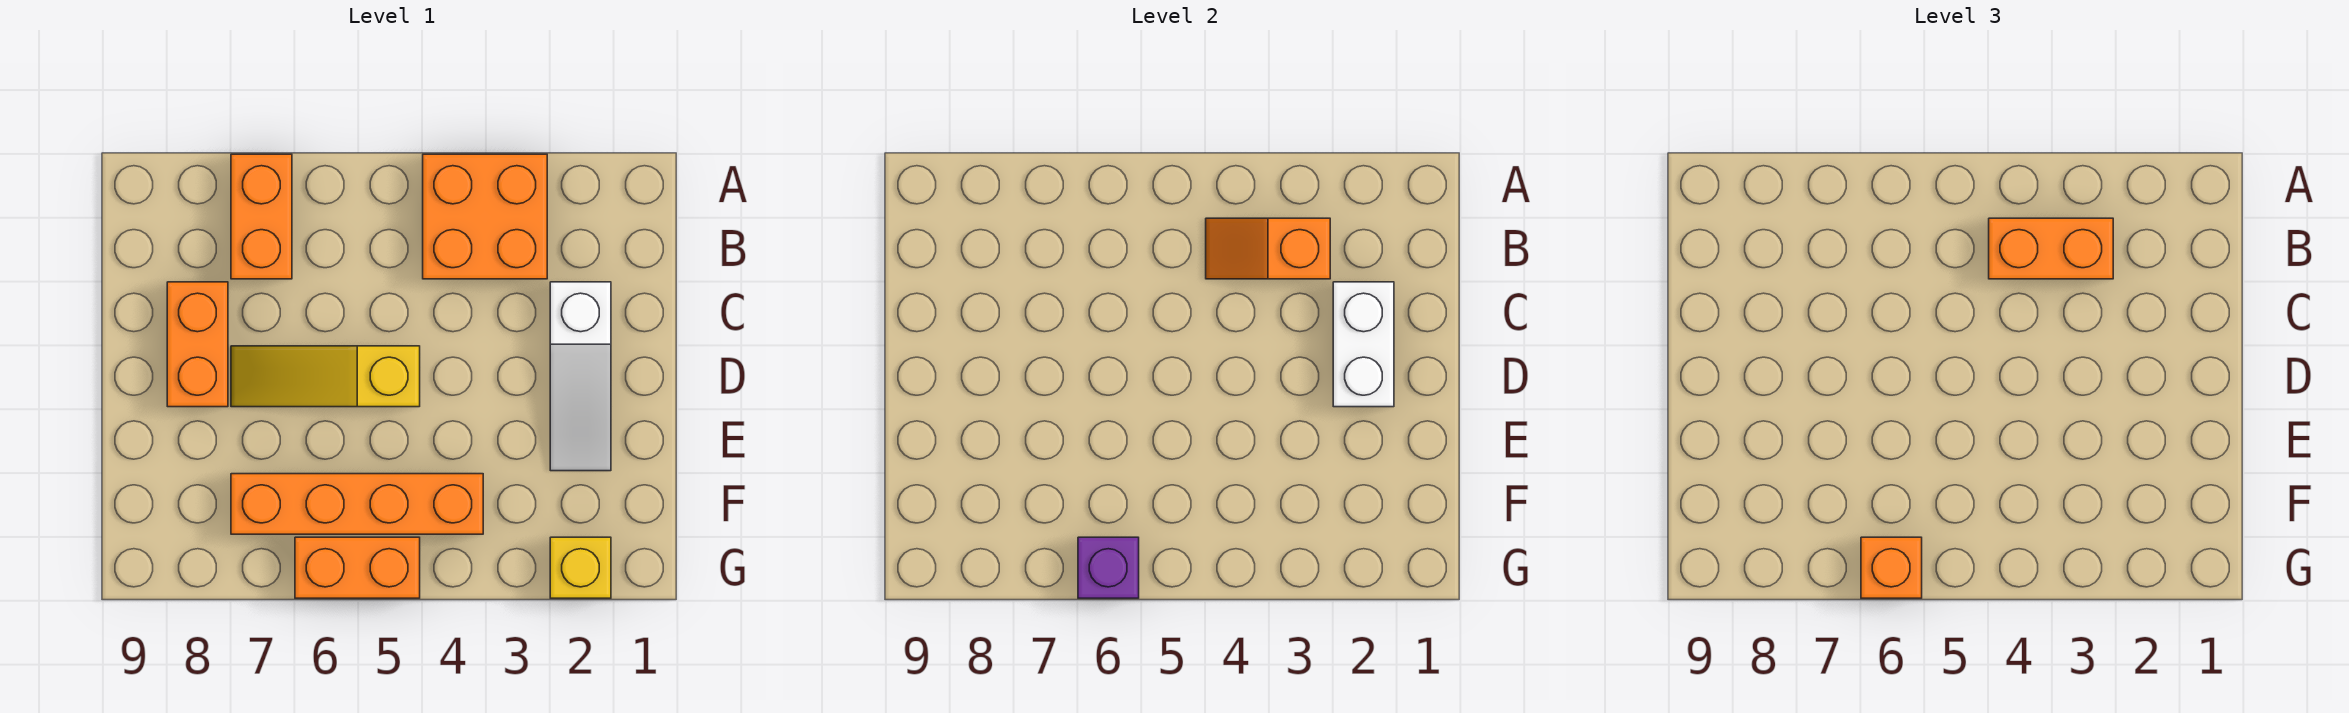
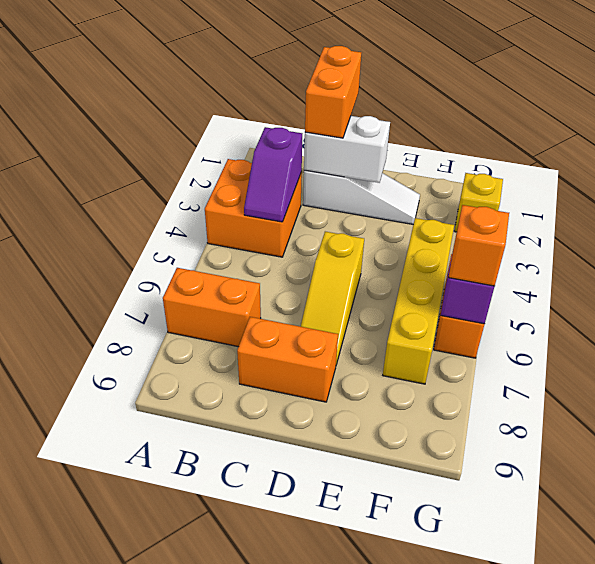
orange 1x2 slope [1206,218,1330,279] -> purple 1x2 slope [244,127,302,222]
orange 1x2 brick [1989,218,2113,279] -> orange 1x2 brick moved to [305,46,361,138]
orange 1x4 brick [231,474,483,534] -> yellow 1x4 brick [383,218,454,384]

